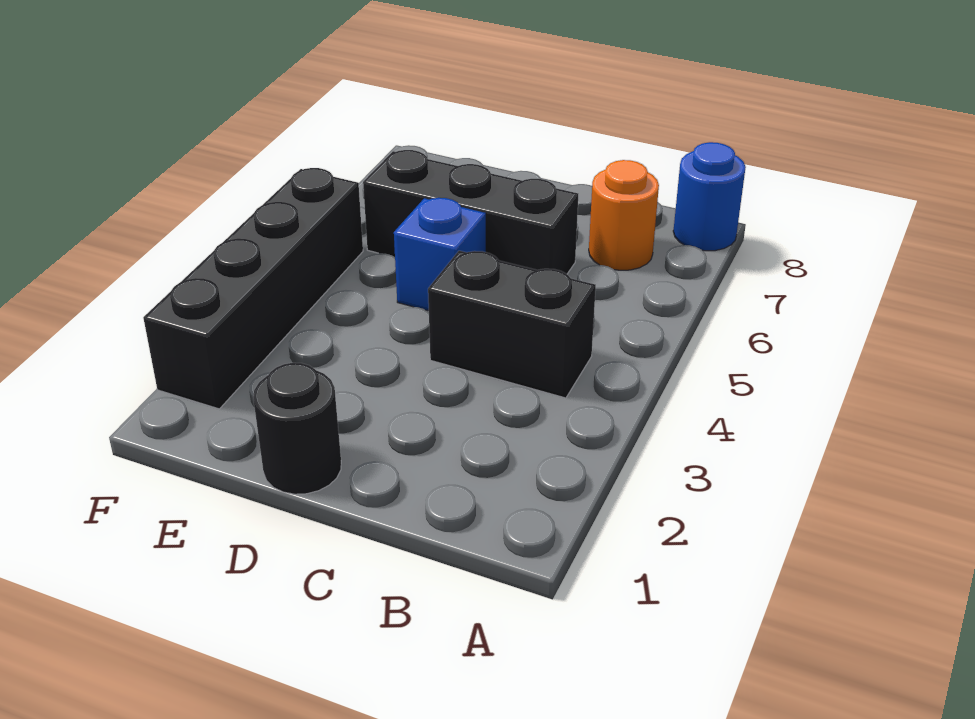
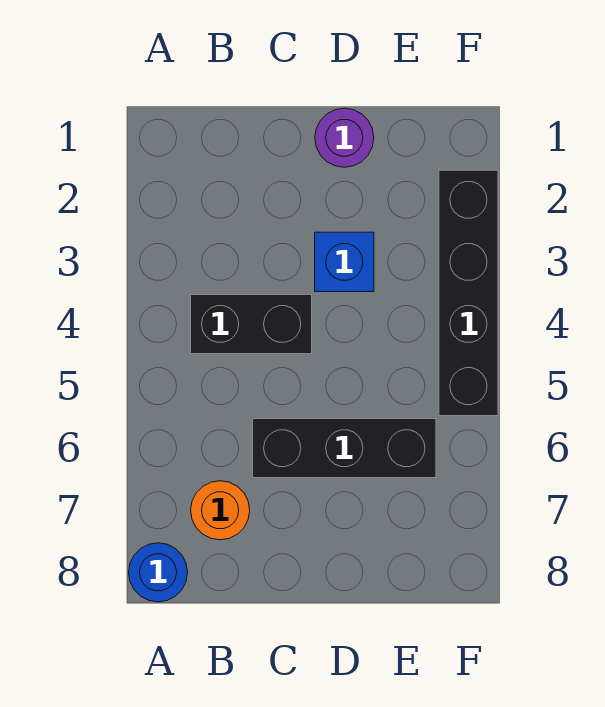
black 1x1 round brick [253,363,341,494] -> purple 1x1 round brick [315,108,374,167]
blue 1x1 brick [394,198,486,311] -> blue 1x1 brick moved to [315,232,374,292]

